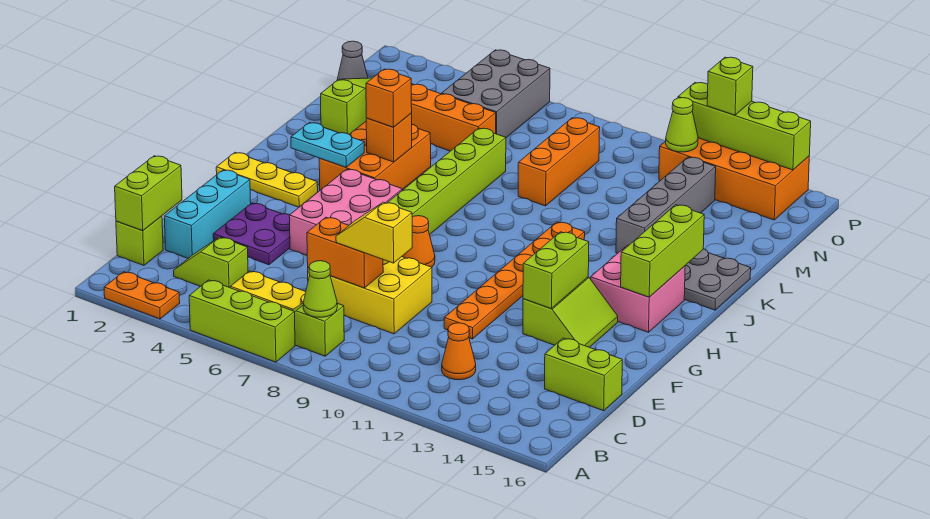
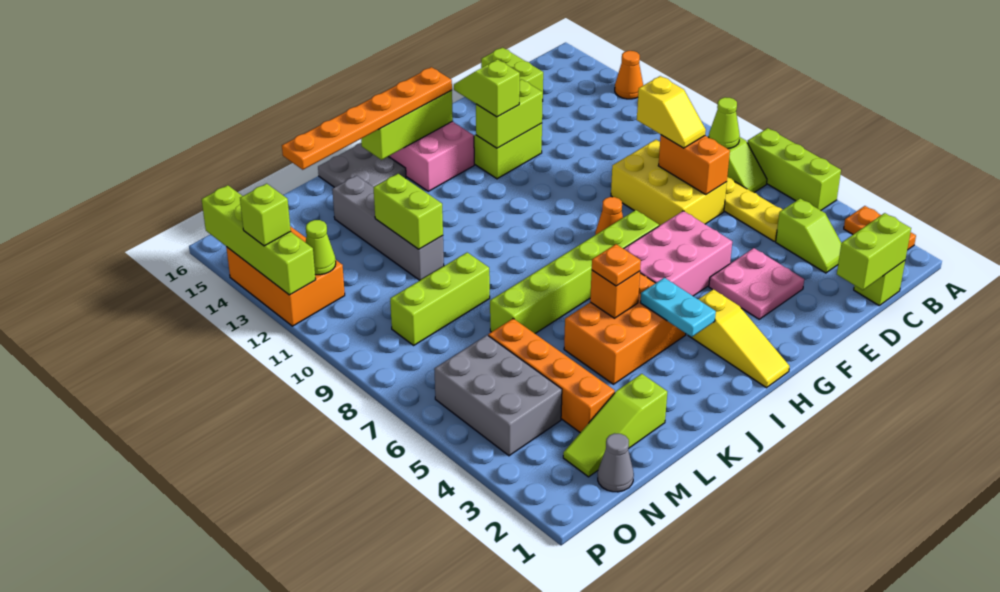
orange 1x1 cone [442,323,476,380] -> orange 1x1 cone moved to [615,51,643,99]
cyan 1x3 brick [164,170,251,258] -> none
purple 2x2 plate [213,203,290,265] -> pink 2x2 plate [709,248,804,319]
orange 1x6 plate [444,222,585,339] -> orange 1x6 plate moved to [282,67,452,170]
none -> lime 1x2 slope [454,60,520,117]
yellow 1x3 plate [216,153,318,207] -> yellow 1x3 slope [688,289,790,388]
orange 1x1 brick [366,69,412,127] -> orange 1x1 plate [592,244,641,286]
grey 1x4 brick [616,157,716,253] -> grey 1x4 brick turned to [332,176,444,280]
orange 1x3 brick [518,118,600,206] -> lime 1x3 brick [390,253,490,345]
none -> lime 1x2 brick [373,174,443,249]
grey 2x3 brick [442,50,550,138] -> grey 2x3 brick turned to [434,335,562,456]
orange 2x4 brick [659,138,809,220] -> orange 2x3 brick [226,226,345,326]

